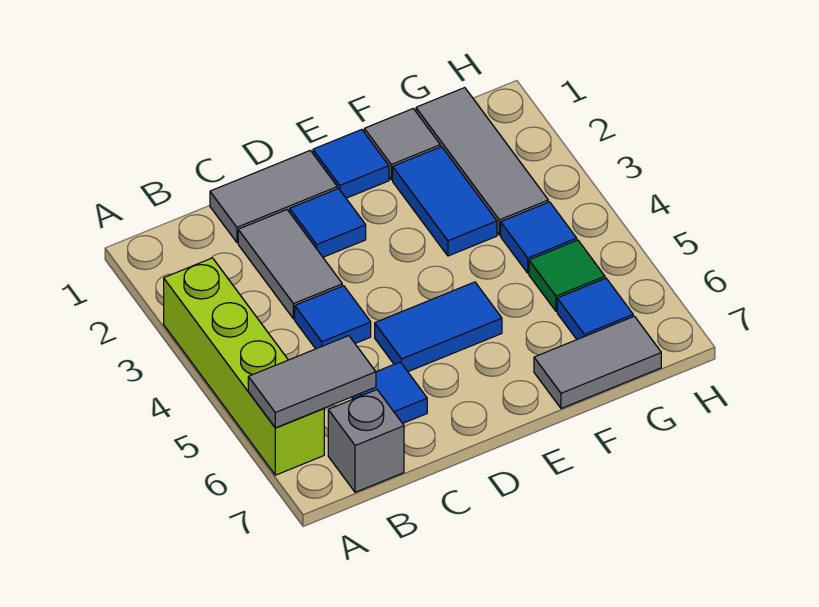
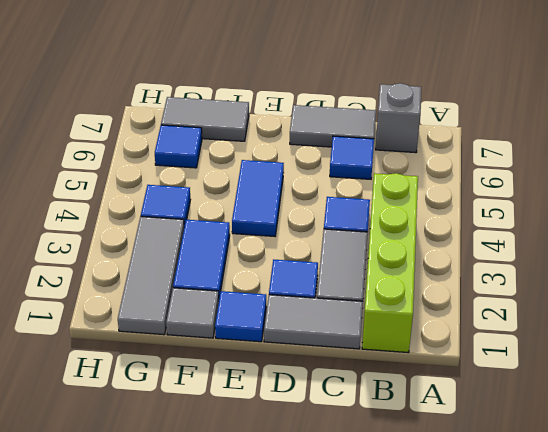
lime 1x4 brick [164,258,324,475] -> lime 1x4 brick moved to [362,173,418,353]
grey 1x2 tile [248,336,376,428] -> grey 1x2 tile moved to [290,105,376,147]
blue 1x2 tile [375,282,502,372] -> blue 1x2 tile turned to [232,160,284,236]
green 1x1 tile [529,240,605,311] -> none

